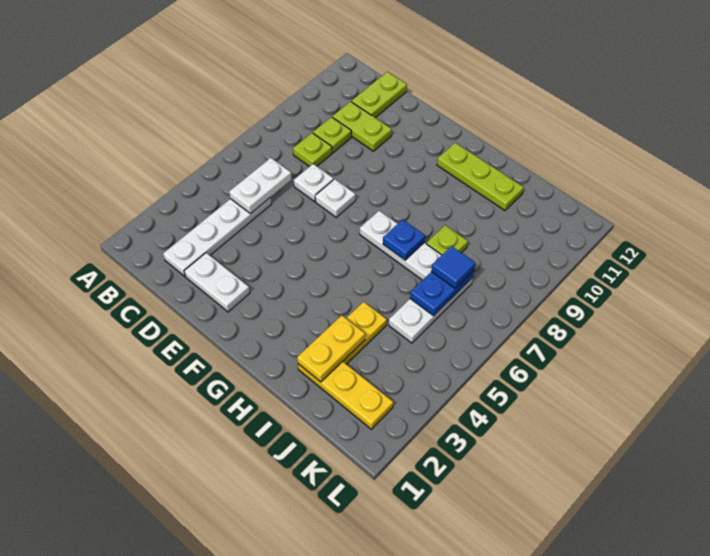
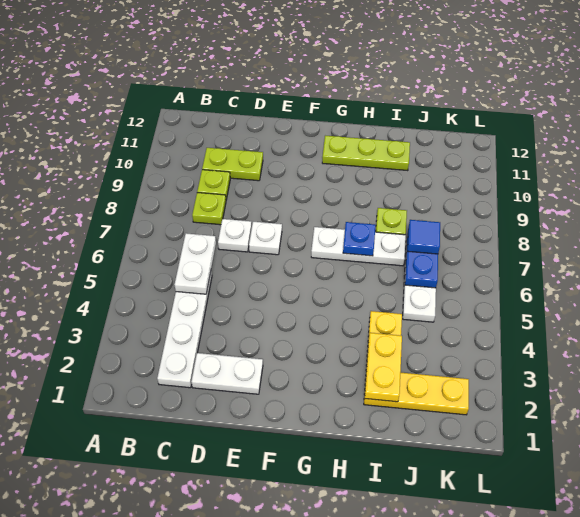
lime 1x2 plate [351,72,407,118] -> none

